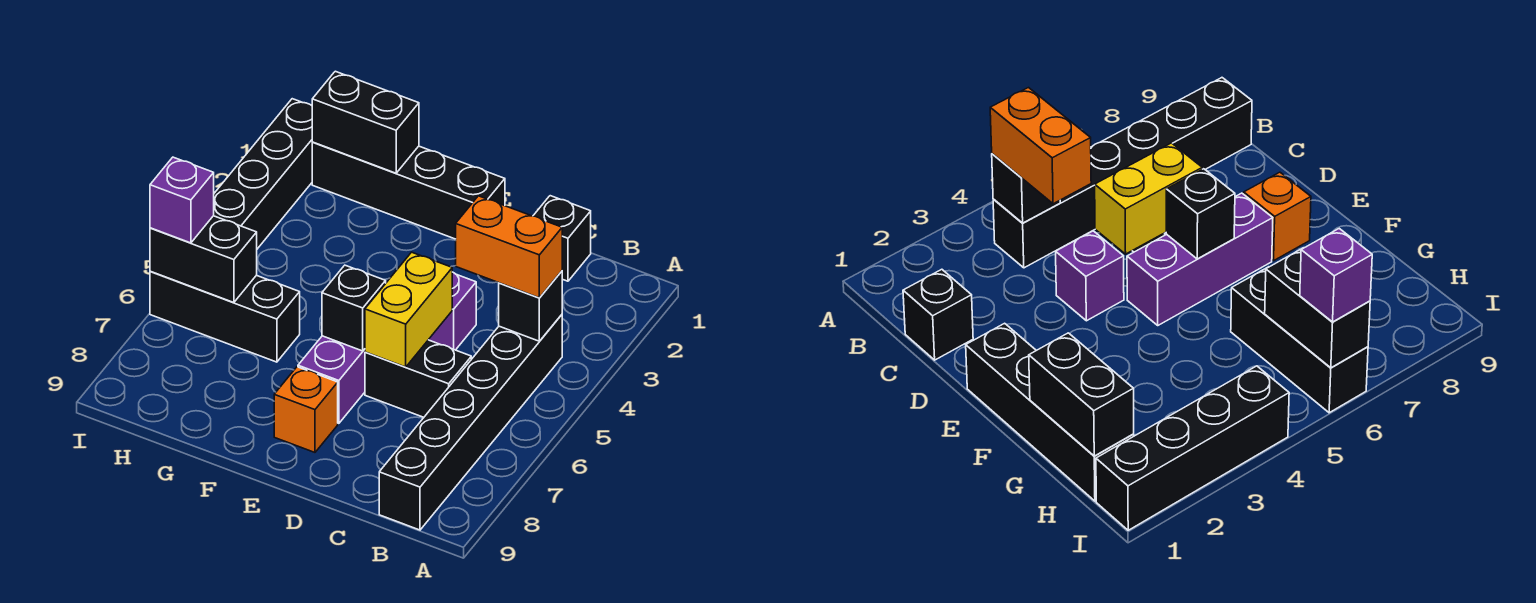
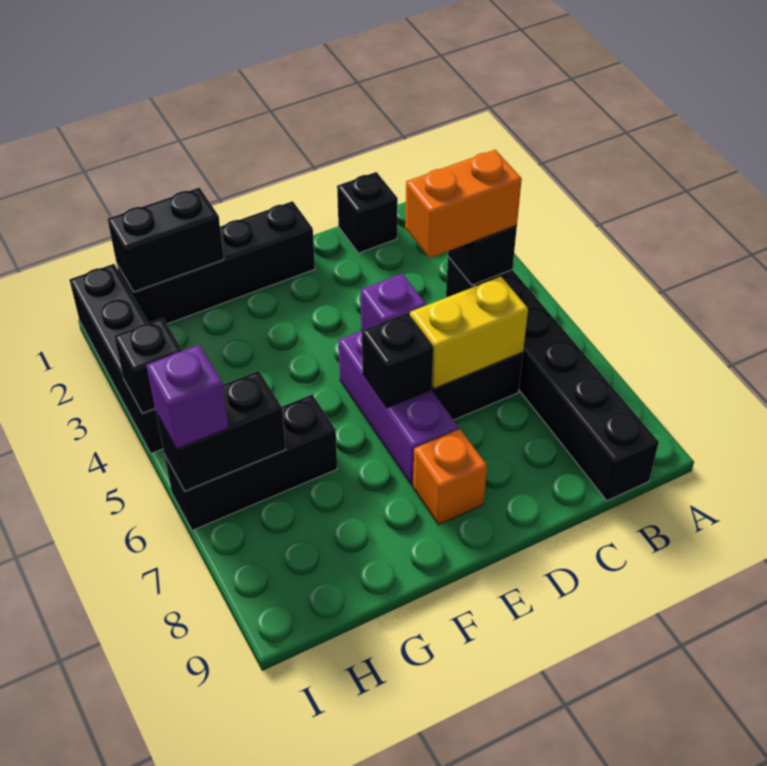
yellow 1x2 brick [365,252,452,367] -> yellow 1x2 brick turned to [410,277,528,388]
none -> black 1x1 brick [114,318,183,413]

